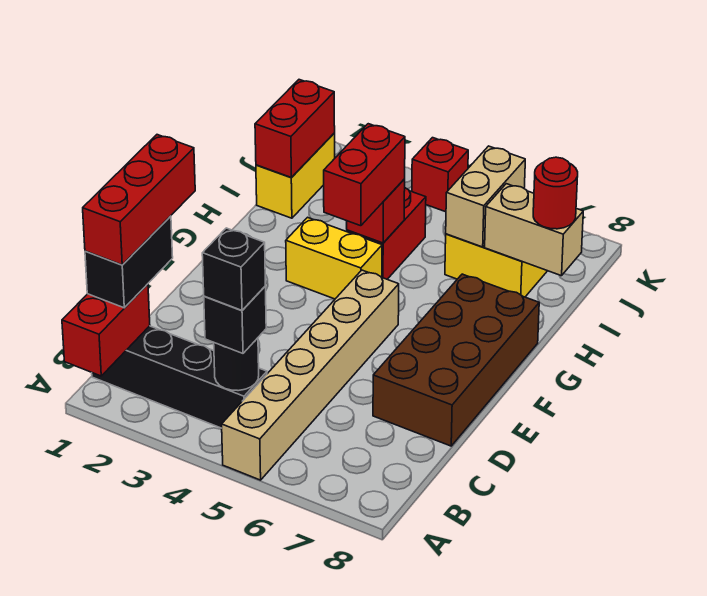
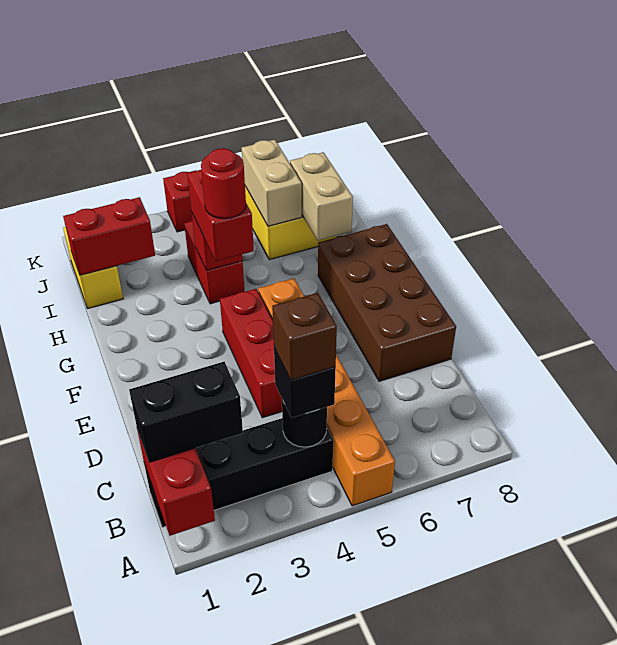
tan 1x6 brick [222,270,399,480] -> orange 1x6 brick [258,278,395,506]
black 1x2 brick [85,216,173,308] -> black 1x2 brick turned to [129,362,243,462]
red 1x3 brick [83,135,195,265] -> red 1x3 brick moved to [220,289,282,418]
black 1x1 brick [202,228,265,311] -> brown 1x1 brick [272,293,337,380]
yellow 1x2 brick [286,217,382,299] -> none
red 1x2 brick [255,80,335,178] -> red 1x2 brick turned to [63,197,155,275]
tan 1x2 brick [485,184,583,276] -> tan 1x2 brick turned to [290,152,353,241]
red 1x1 round brick [533,157,578,229] -> red 1x1 round brick moved to [201,148,246,219]

